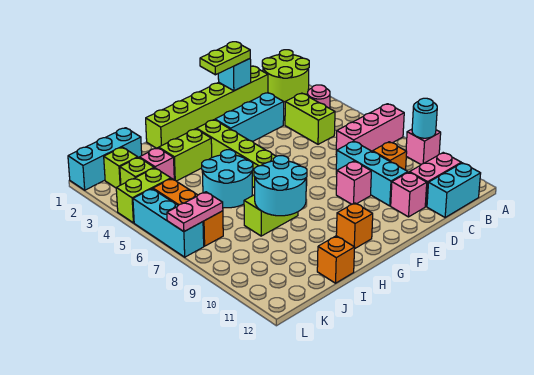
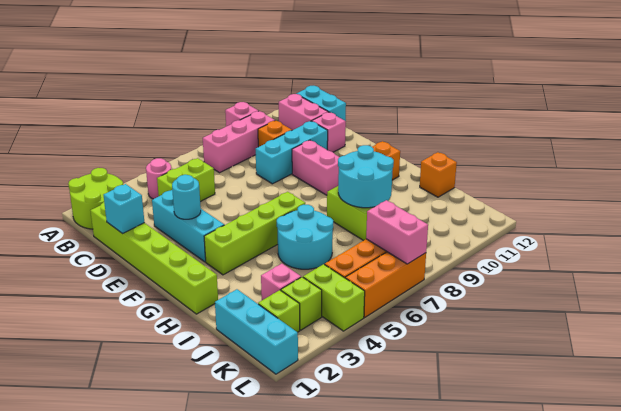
pink 1x3 brick [336,104,404,155] -> pink 1x3 brick turned to [203,111,275,173]
cyan 1x1 round brick [412,98,437,138] -> cyan 1x1 round brick moved to [172,175,201,219]
lime 1x2 plate [200,42,250,75] -> none
pink 1x1 brick [336,161,371,204] -> pink 1x2 brick [292,140,339,195]
lime 1x2 brick [159,129,212,181] -> none
pink 1x2 plate [167,192,223,232] -> pink 1x2 brick [366,200,428,264]
cyan 1x3 brick [133,189,204,257] -> orange 1x3 brick [345,252,426,317]

